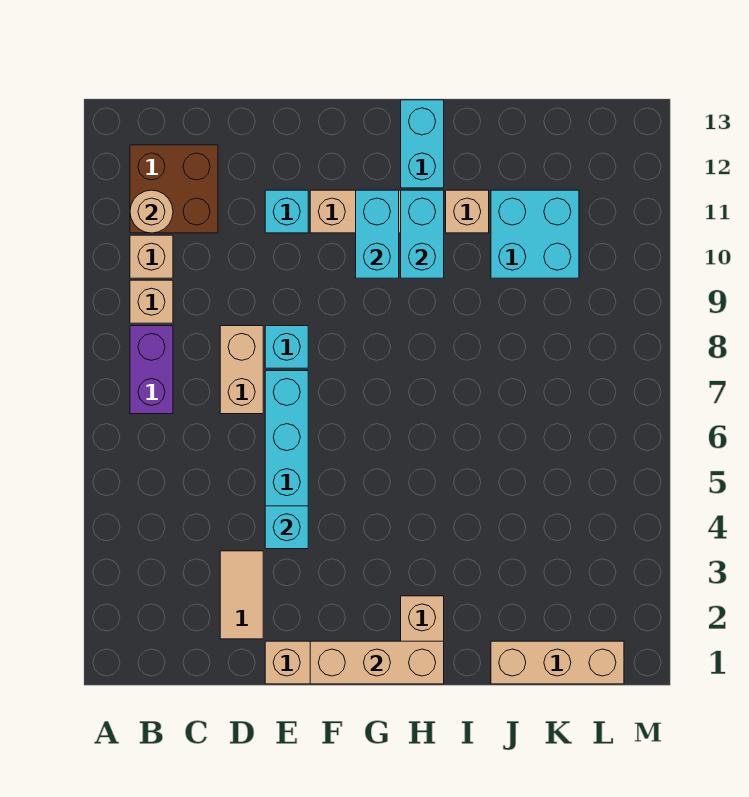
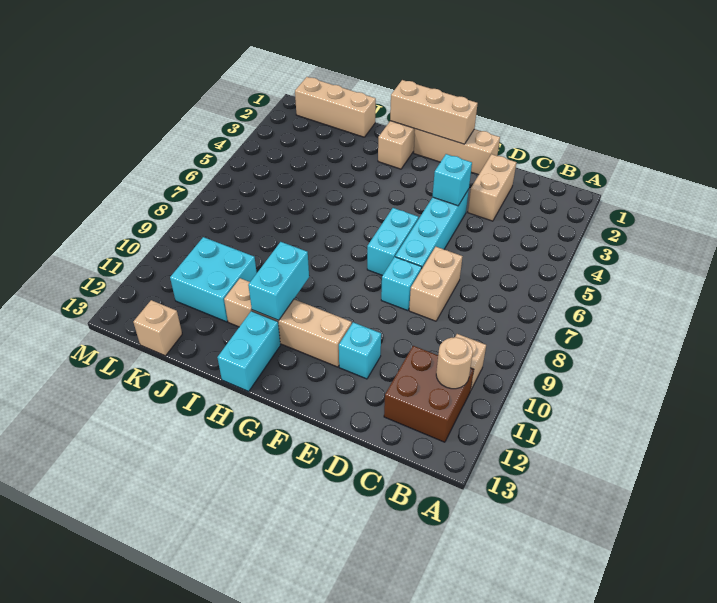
purple 1x2 brick [130,326,173,414] -> none
tan 1x1 brick [130,280,173,323] -> tan 1x1 brick moved to [133,300,182,356]
tan 1x2 tile [220,551,263,639] -> tan 1x2 brick [468,154,516,221]
cyan 1x2 brick [356,190,399,278] -> cyan 1x2 brick moved to [367,208,419,276]

